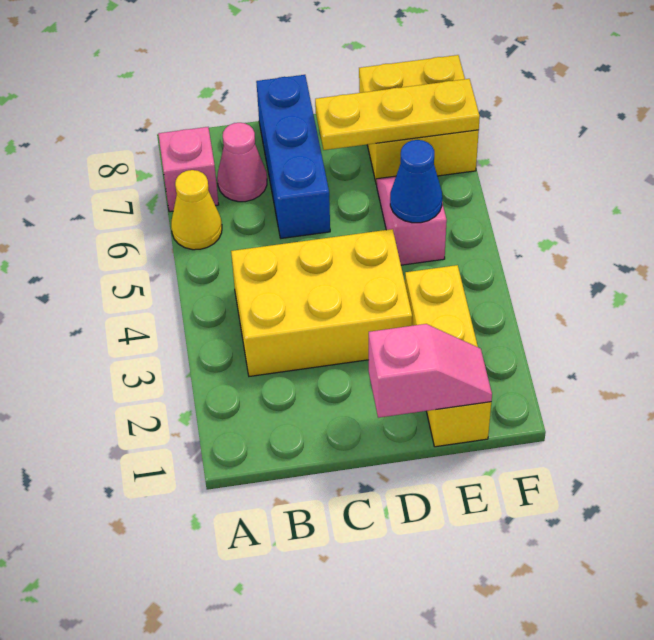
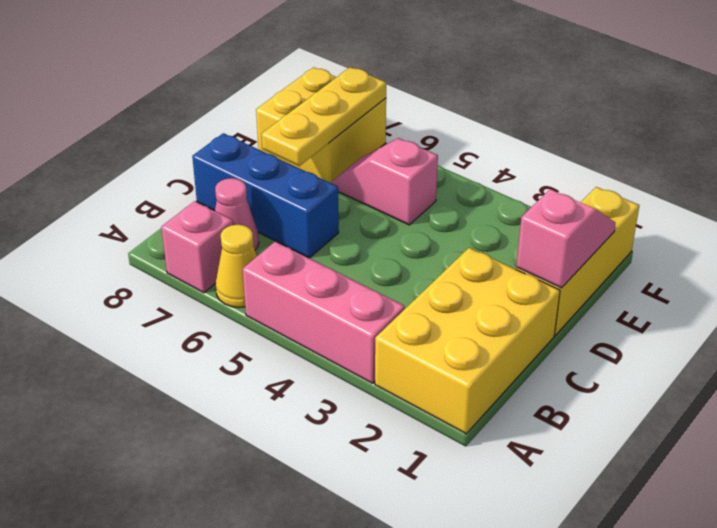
none -> pink 1x3 brick [243,241,405,383]
yellow 2x3 brick [231,229,412,376] -> yellow 2x3 brick moved to [375,248,560,434]
yellow 1x3 brick [405,265,491,447] -> yellow 1x3 brick turned to [516,187,639,335]
blue 1x1 cone [390,140,442,223] -> none

